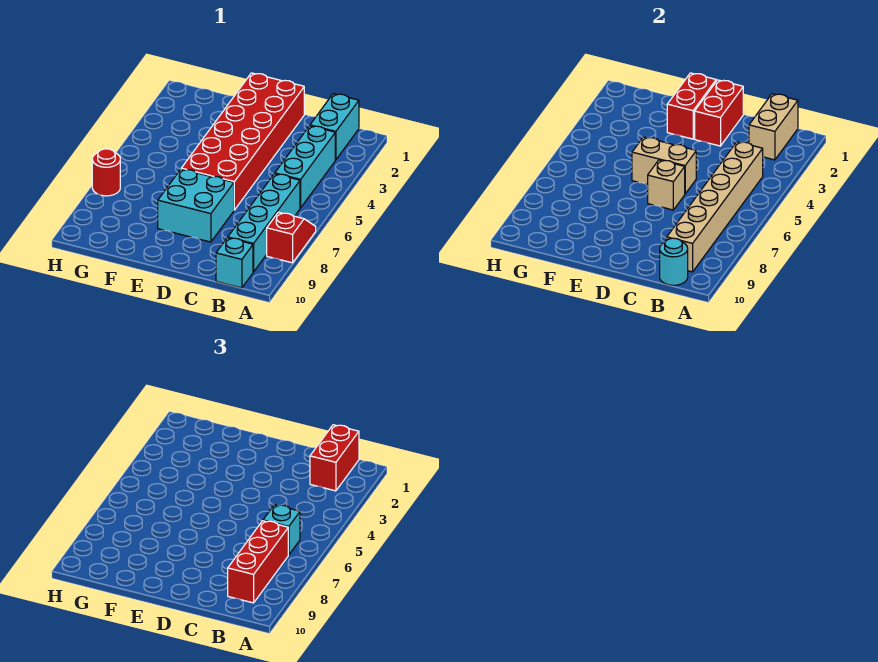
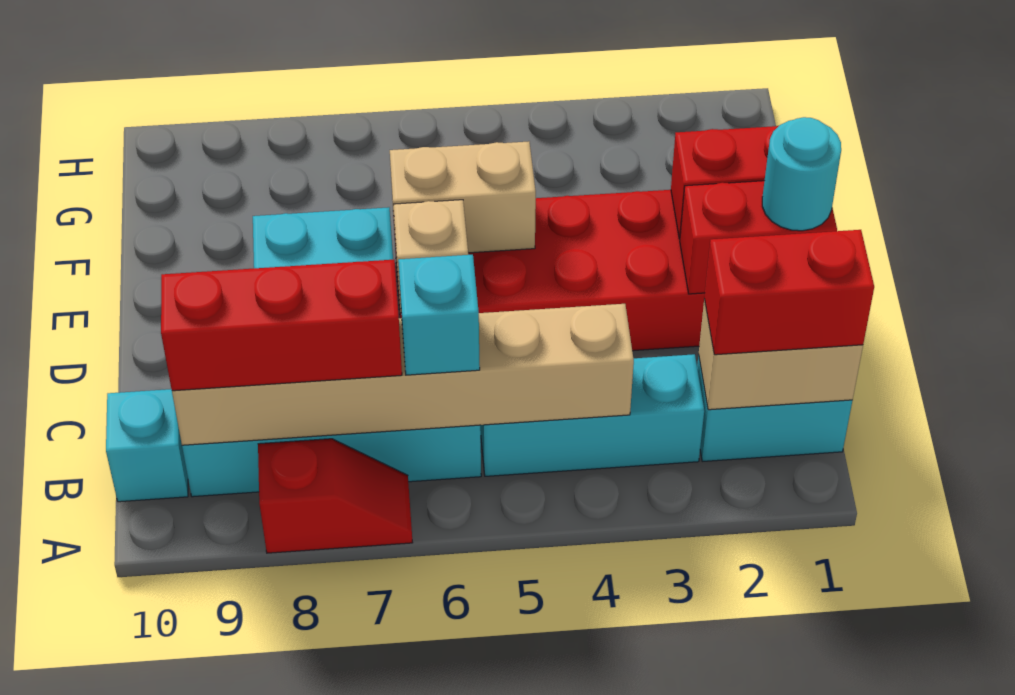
cyan 1x1 round brick [660,238,688,285] -> cyan 1x1 round brick moved to [762,117,841,231]
tan 1x2 brick [632,137,696,194] -> tan 1x2 brick turned to [390,141,536,253]
red 1x1 round brick [92,149,120,196] -> none

